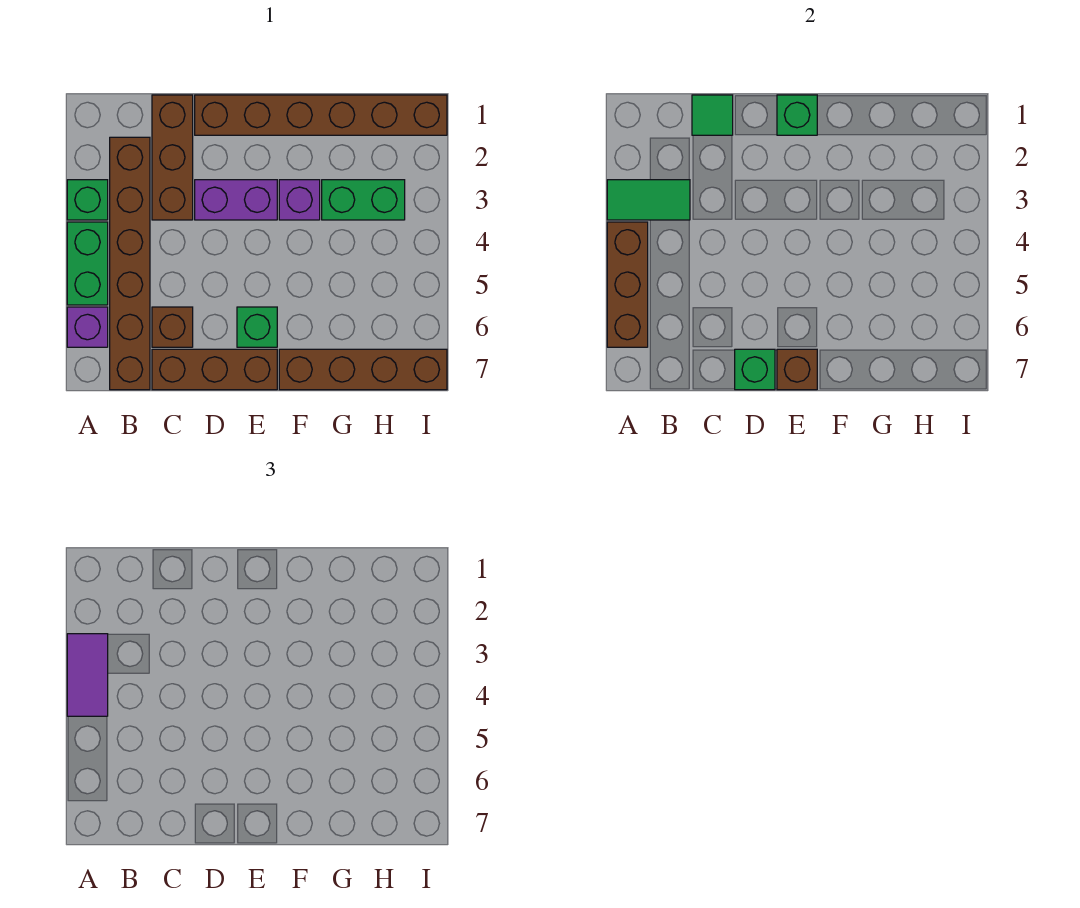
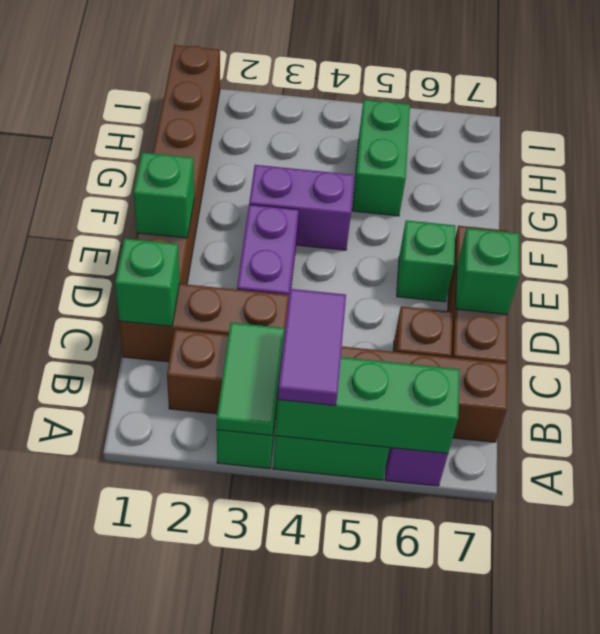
purple 1x2 tile [67,634,108,716] -> purple 1x2 tile turned to [278,289,346,406]
brown 1x3 brick [607,222,648,347] -> green 1x3 brick [275,357,460,454]
green 1x1 tile [692,95,733,135] -> green 1x1 brick [115,239,180,326]
brown 1x1 brick [777,349,817,390] -> none
purple 1x1 brick [279,180,320,220] -> purple 1x2 brick [249,165,354,250]
brown 1x4 brick [279,349,447,390] -> none
green 1x2 brick [322,180,405,220] -> green 1x2 brick moved to [352,100,410,216]

